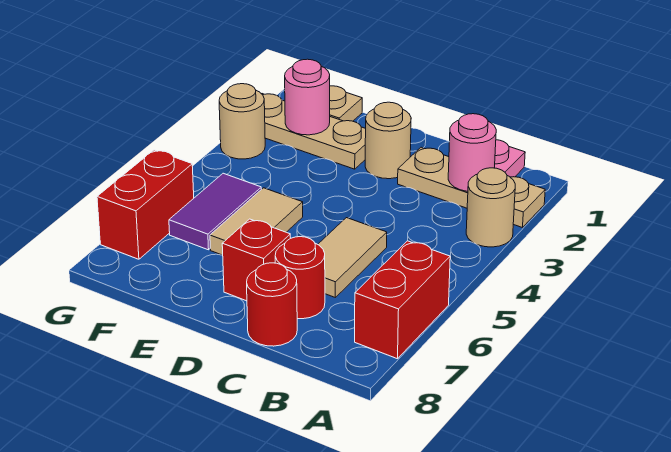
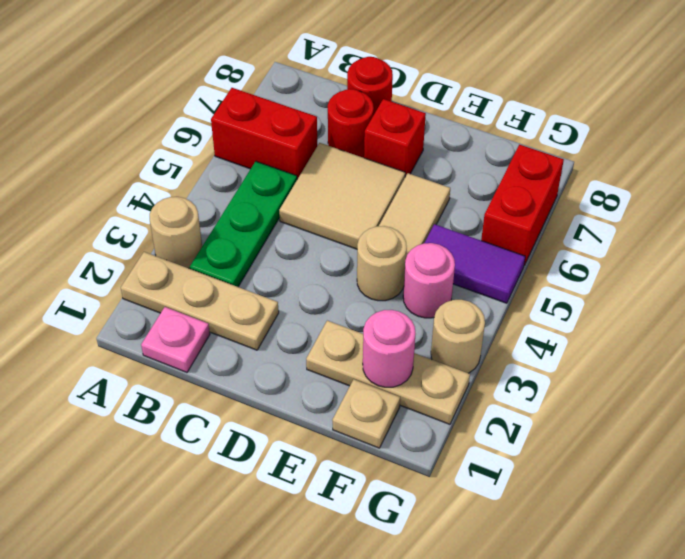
red 1x2 brick [355,241,450,359] -> red 1x2 brick turned to [211,88,317,179]
pink 1x1 round brick [448,114,496,191] -> pink 1x1 round brick moved to [403,243,455,318]
none -> green 1x3 plate [190,161,297,287]
tan 1x2 tile [318,218,387,297] -> tan 2x2 tile [279,143,405,249]
tan 1x1 round brick [365,102,411,179] -> tan 1x1 round brick moved to [357,226,407,301]
purple 1x2 tile [169,173,261,250] -> purple 1x2 tile turned to [425,224,525,303]

